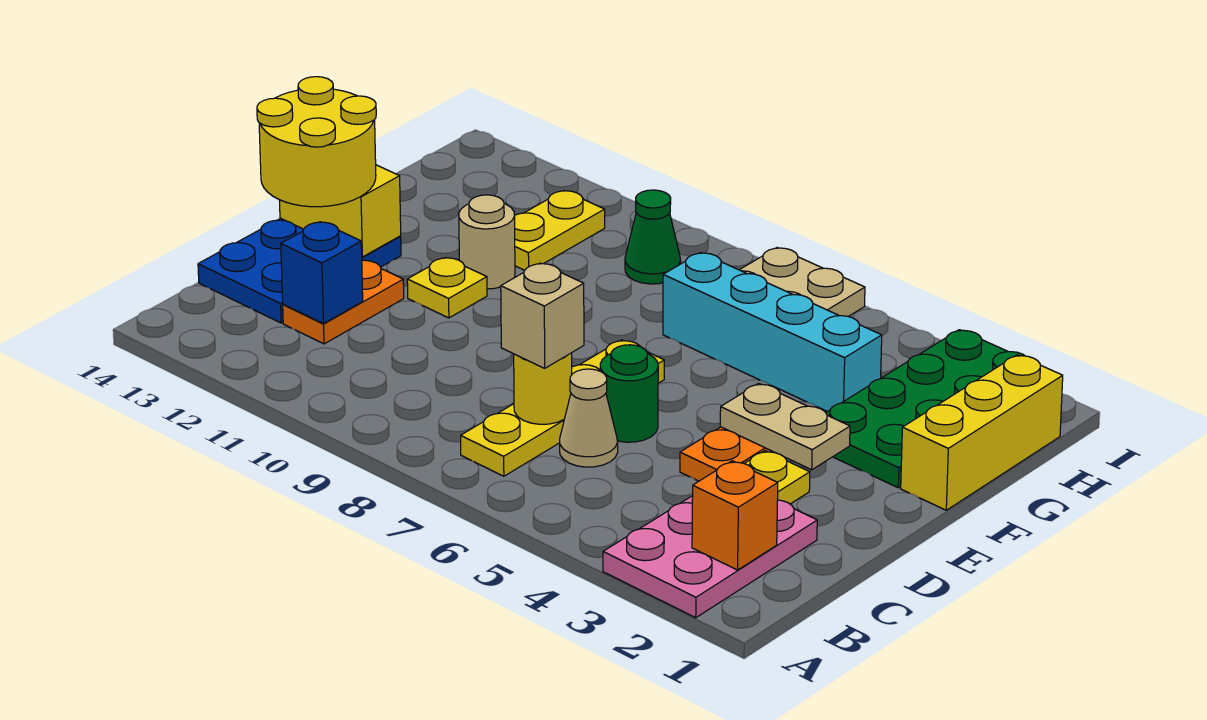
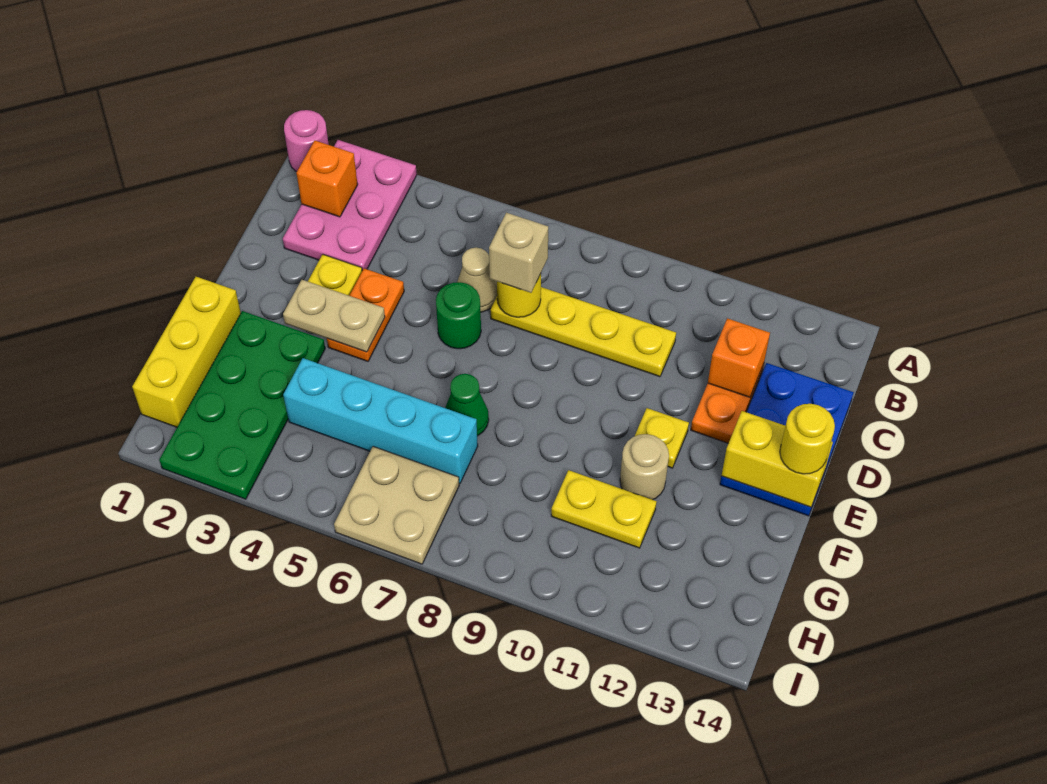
none -> pink 1x1 round brick [284,110,329,172]
yellow 1x4 plate [461,340,664,476] -> yellow 1x4 plate turned to [491,287,676,377]
blue 1x1 brick [281,222,363,324] -> orange 1x1 brick [708,318,770,397]
yellow 2x2 round brick [257,77,376,207] -> yellow 1x1 round brick [780,404,835,474]
yellow 1x2 plate [515,191,605,270] -> yellow 1x2 plate turned to [551,470,657,548]
green 1x1 cone [625,190,681,284] -> green 1x1 cone moved to [445,374,489,436]

